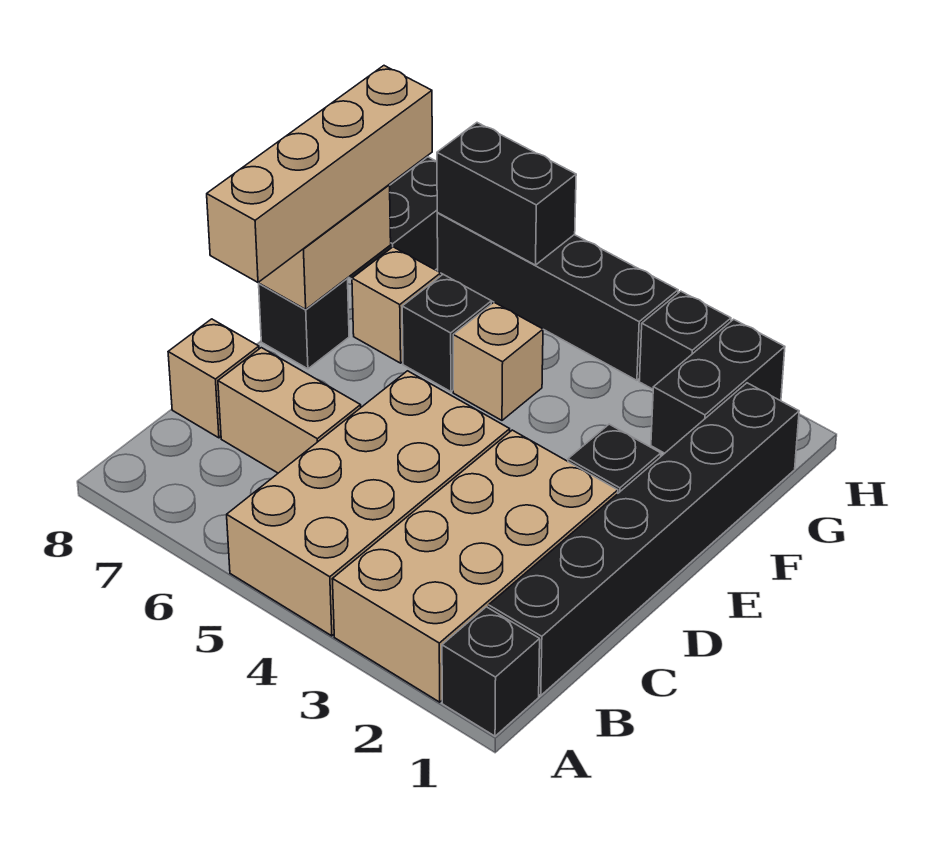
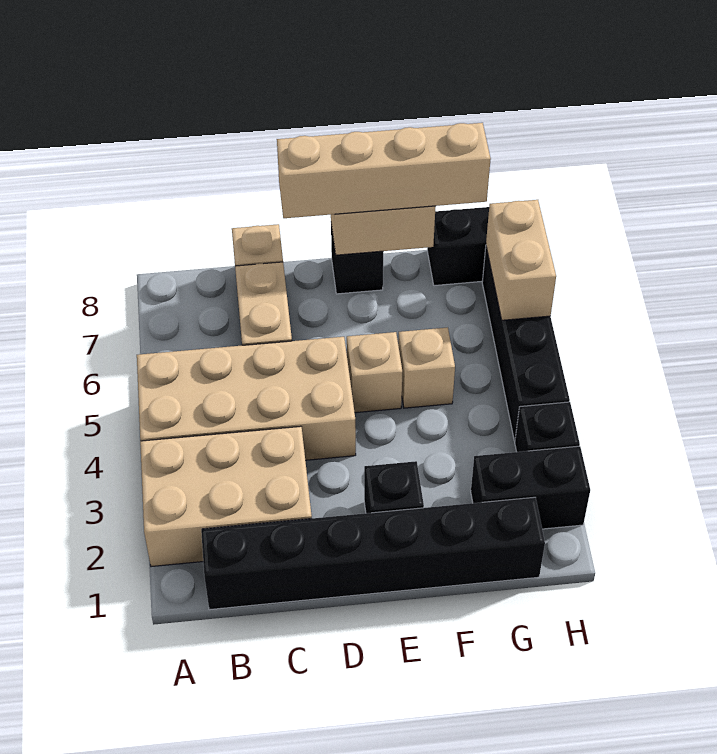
black 1x1 brick [442,607,540,736] -> none
tan 2x4 brick [332,430,618,702] -> tan 2x3 brick [140,426,312,567]
black 1x1 brick [402,274,491,392] -> none
tan 1x1 brick [352,247,441,363] -> tan 1x1 brick moved to [347,332,403,413]
black 1x2 brick [437,123,576,265] -> tan 1x2 brick [486,200,556,320]

